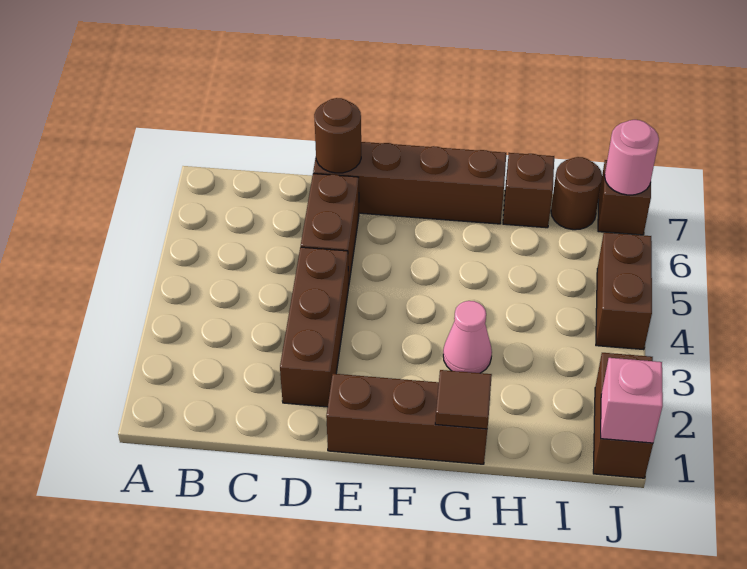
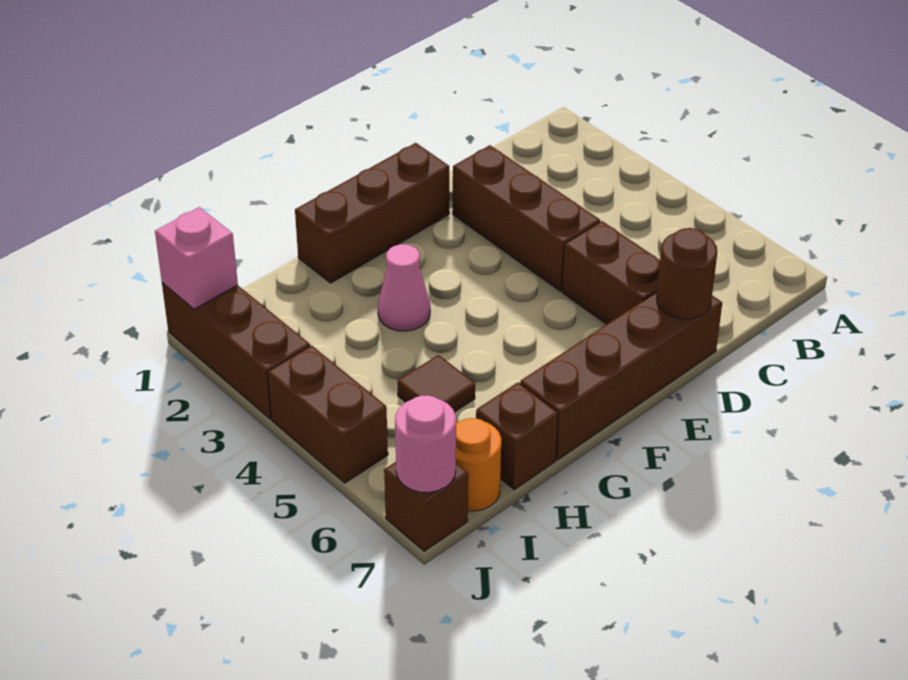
brown 1x1 tile [435,370,492,429] -> brown 1x1 tile moved to [397,355,475,412]
brown 1x1 round brick [551,157,602,230] -> orange 1x1 round brick [456,418,501,511]
brown 1x2 brick [593,353,653,478] -> brown 1x3 brick [162,283,310,419]

